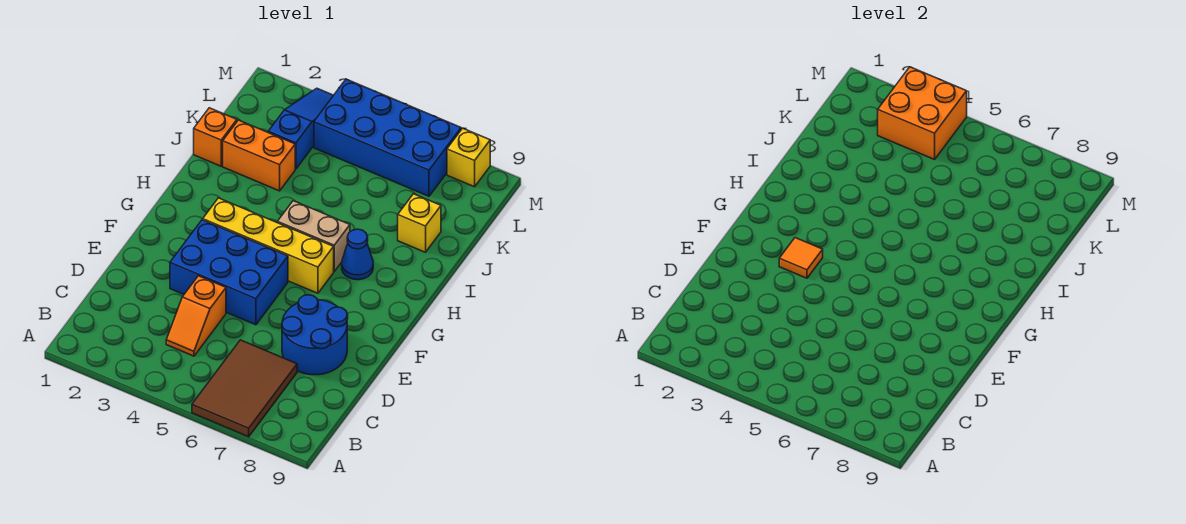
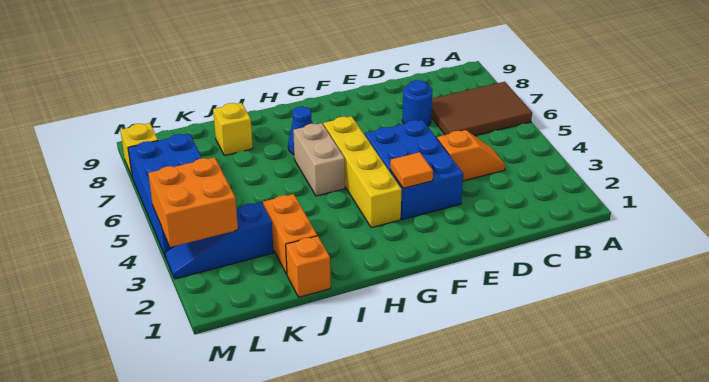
blue 2x2 round brick [282,295,348,375] -> blue 1x1 round brick [402,80,432,126]

